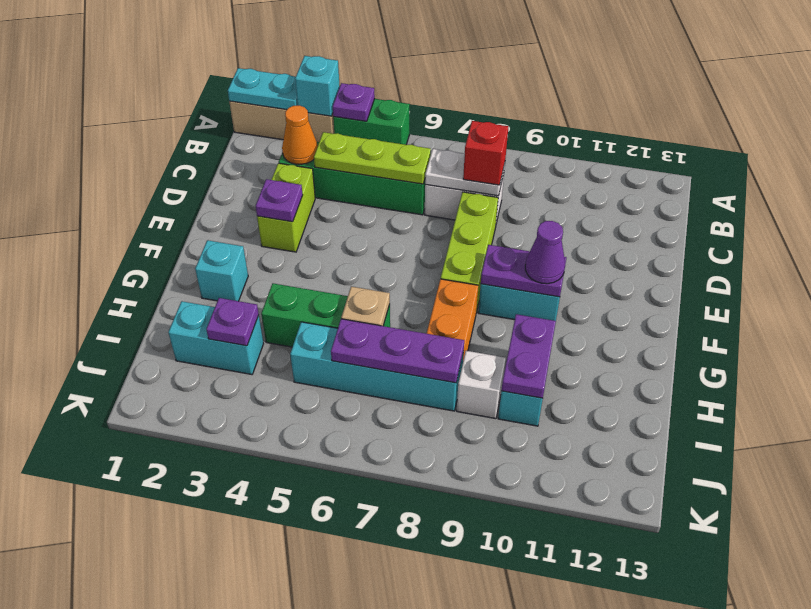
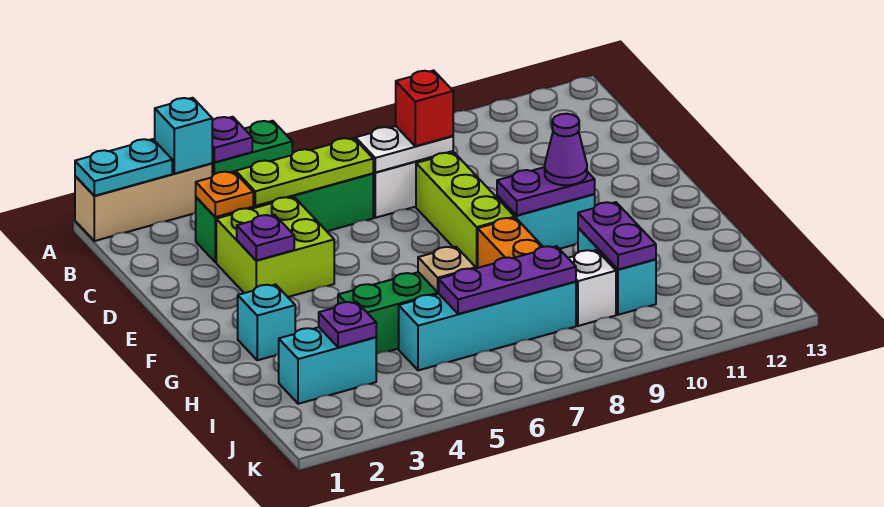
orange 1x1 cone [282,105,318,164] -> orange 1x1 plate [196,171,253,217]
lime 1x2 brick [257,163,315,252] -> lime 2x2 brick [216,197,334,297]

